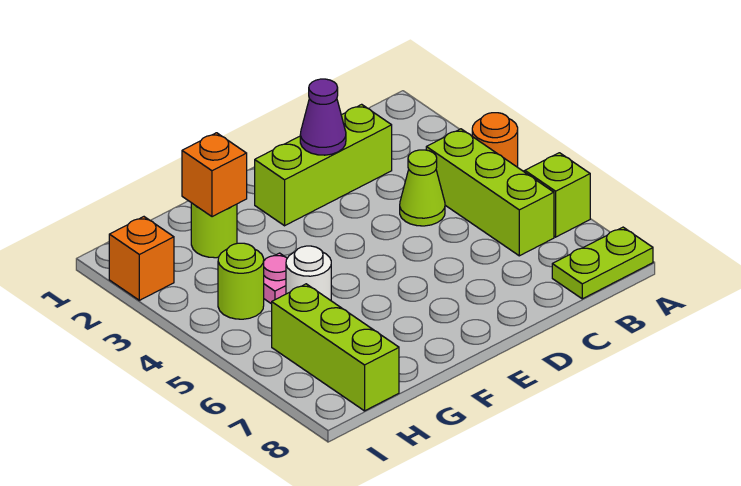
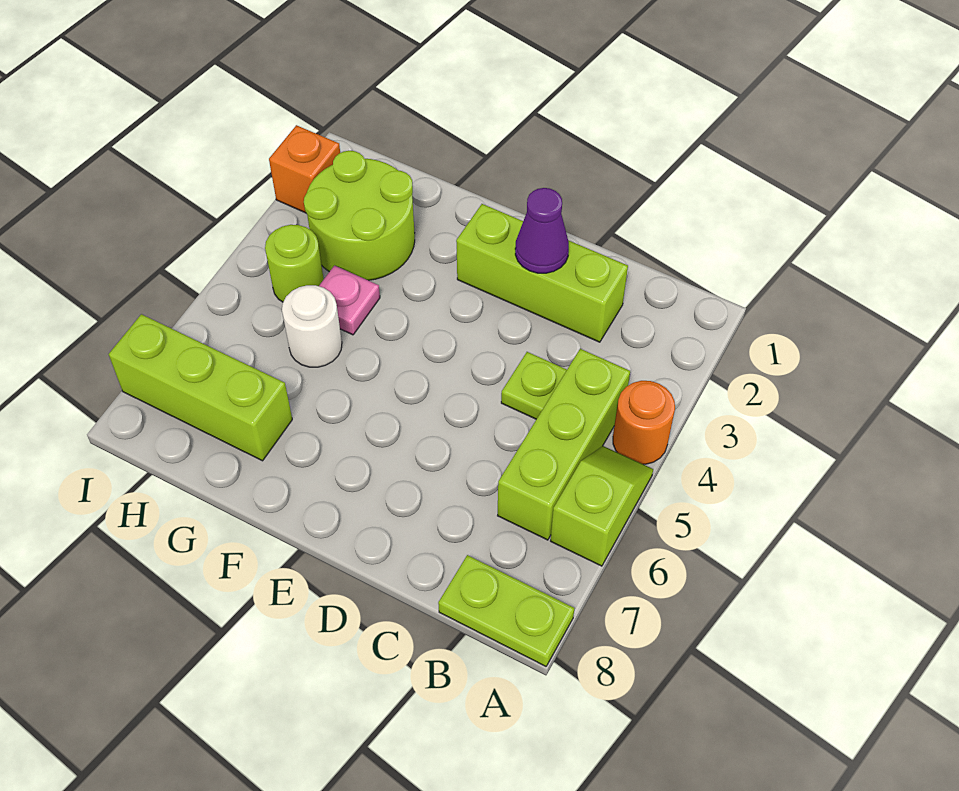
lime 1x1 cone [400,150,445,226] -> lime 1x1 plate [501,352,567,419]
lime 1x1 round brick [191,203,237,258] -> lime 2x2 round brick [304,151,415,280]
orange 1x1 brick [182,133,247,217] -> none
lime 1x3 brick [272,284,399,411] -> lime 1x3 brick turned to [109,314,292,461]

